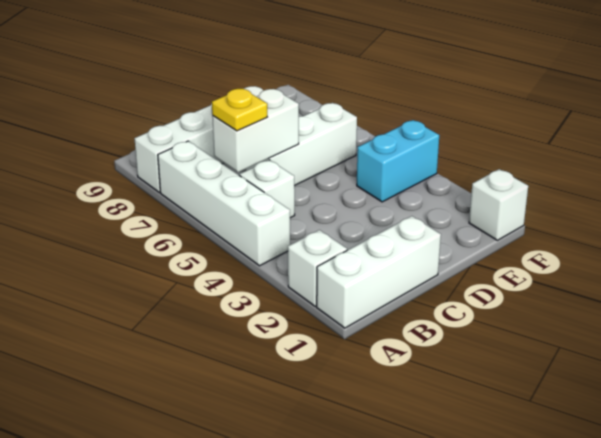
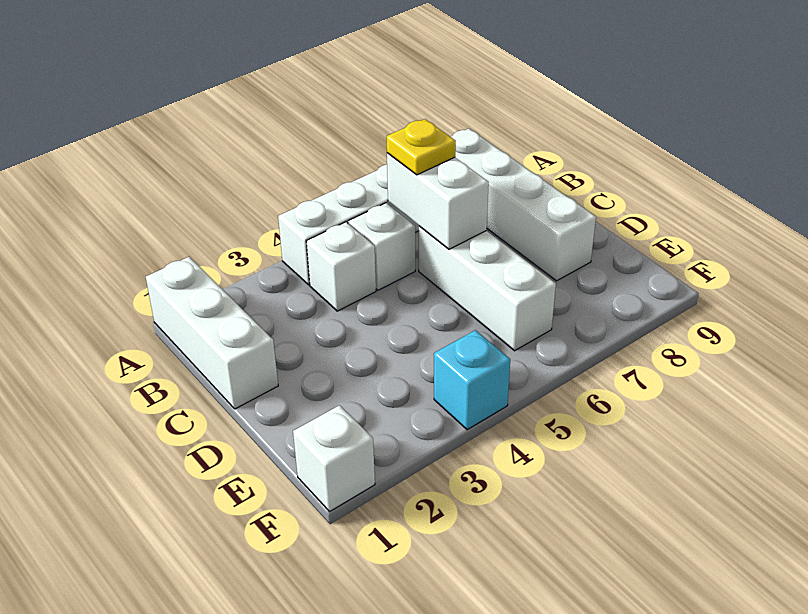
white 1x1 brick [288,230,347,306] -> white 1x1 brick moved to [306,222,376,311]
cyan 1x2 brick [357,120,439,202] -> cyan 1x1 brick [434,330,510,430]

